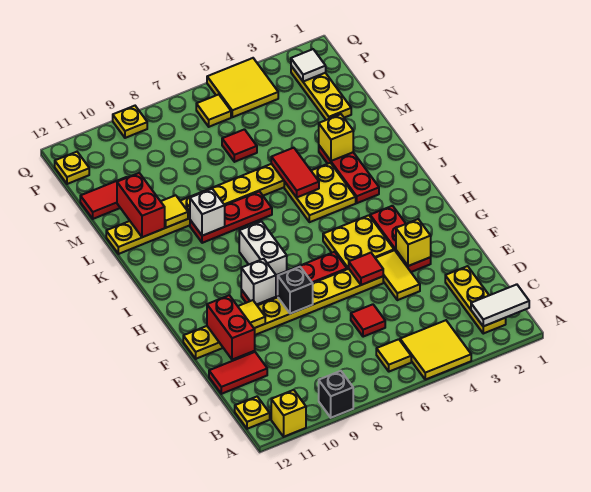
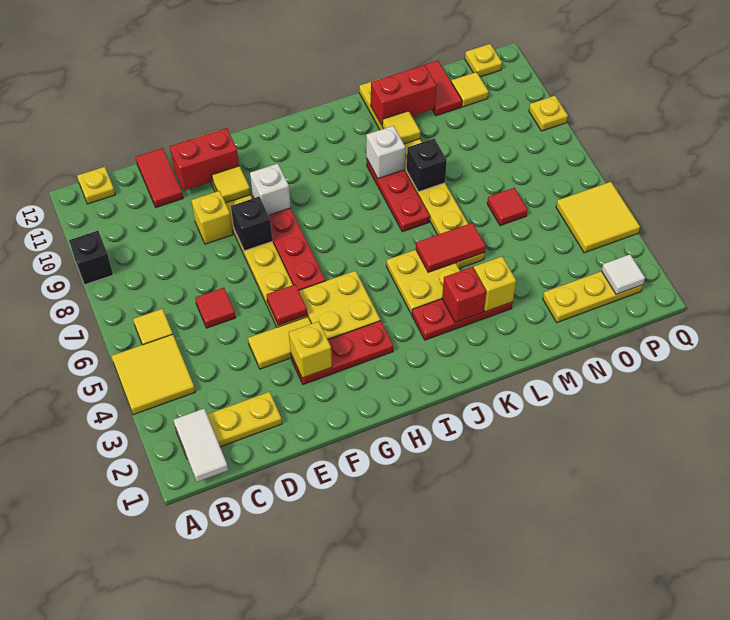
yellow 1x1 brick [271,390,306,437] -> yellow 1x1 brick moved to [191,191,233,244]
white 1x2 brick [239,221,287,275] -> none
none -> red 1x1 brick [442,267,486,323]
none -> black 1x1 brick [407,139,447,192]
yellow 1x1 tile [196,94,231,127] -> yellow 1x1 tile moved to [451,72,489,107]

